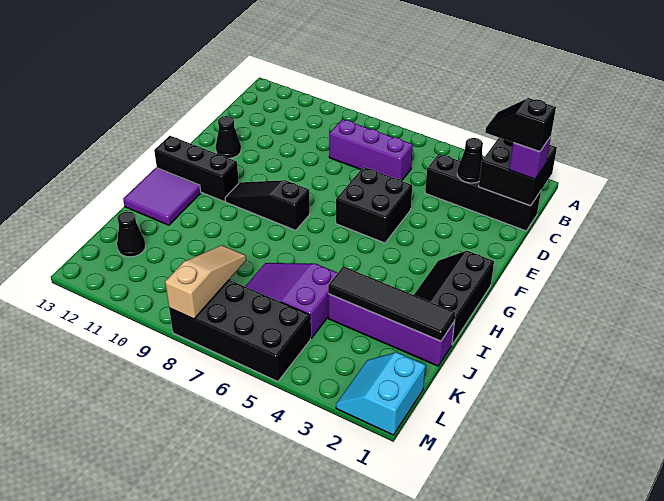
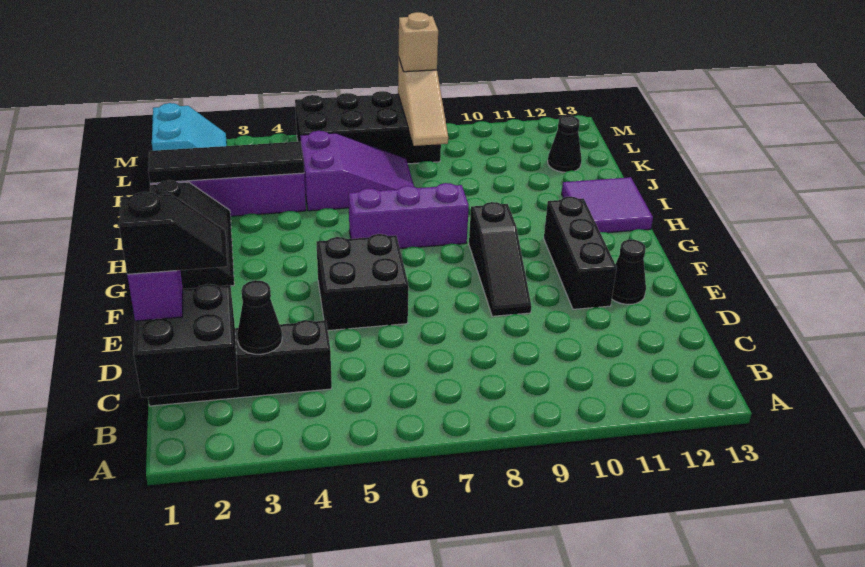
purple 1x3 brick [329,119,413,181] -> purple 1x3 brick moved to [349,183,469,248]
black 1x3 slope [225,180,310,230] -> black 1x3 slope turned to [469,202,531,316]
black 1x3 brick [154,136,239,201] -> black 1x3 brick turned to [544,197,617,309]
none -> tan 1x1 brick [399,12,438,72]

